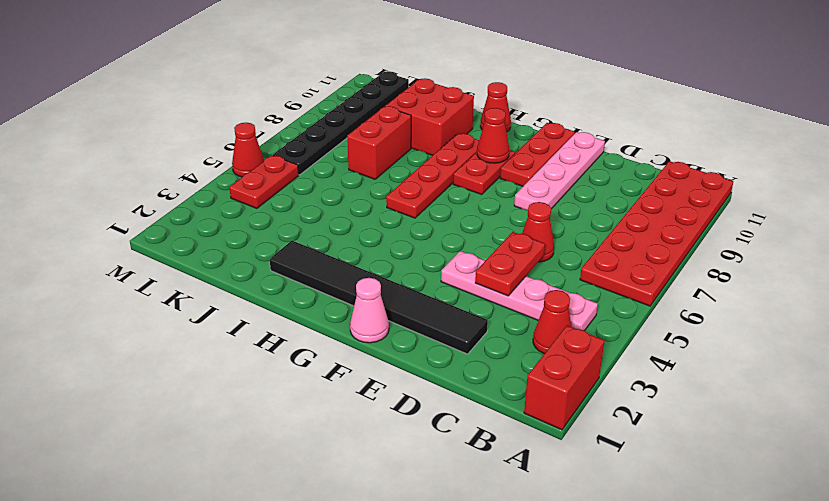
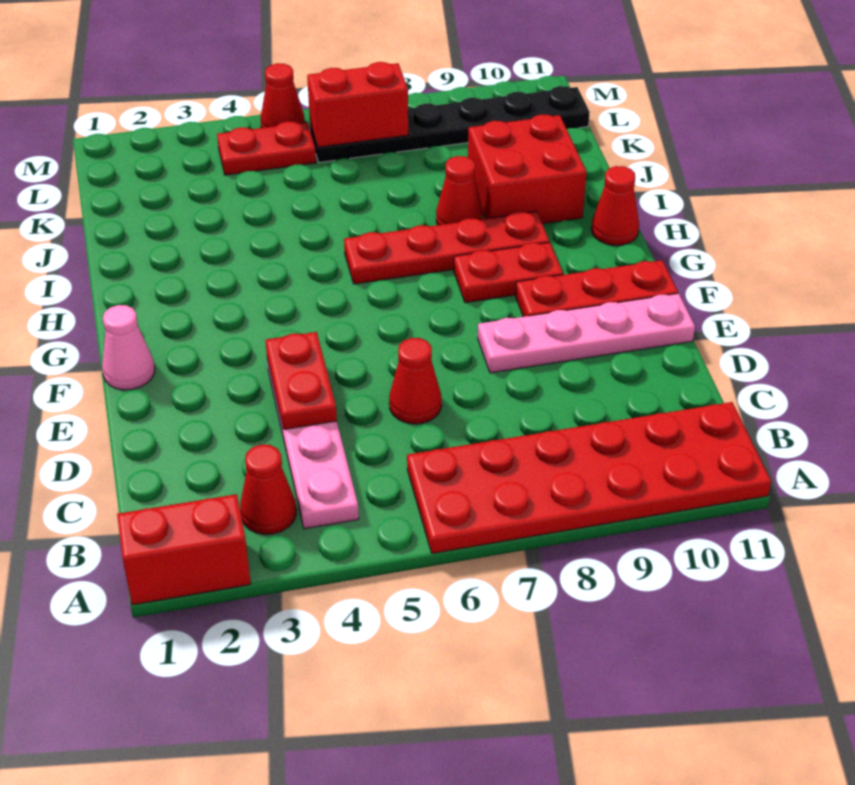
black 1x6 tile [270,241,488,354] -> none
red 1x2 plate [475,232,545,296] -> red 1x2 plate turned to [266,332,337,429]
red 1x1 cone [477,108,509,163] -> red 1x1 cone moved to [436,156,483,225]
red 1x2 brick [347,106,411,179] -> red 1x2 brick moved to [307,62,408,147]

